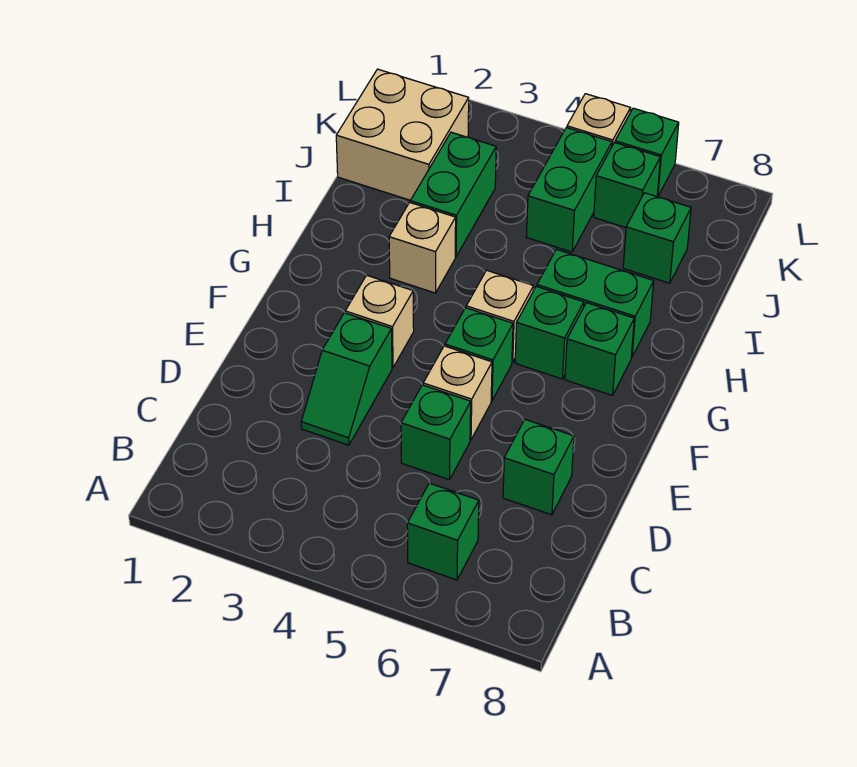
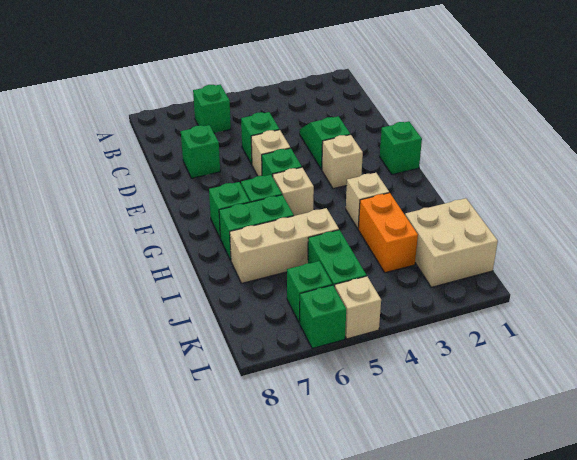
green 1x2 brick [410,132,496,257] -> orange 1x2 brick [358,193,418,273]
none -> tan 1x3 brick [230,208,339,283]
green 1x1 brick [623,193,691,283] -> green 1x1 brick moved to [380,121,422,175]

